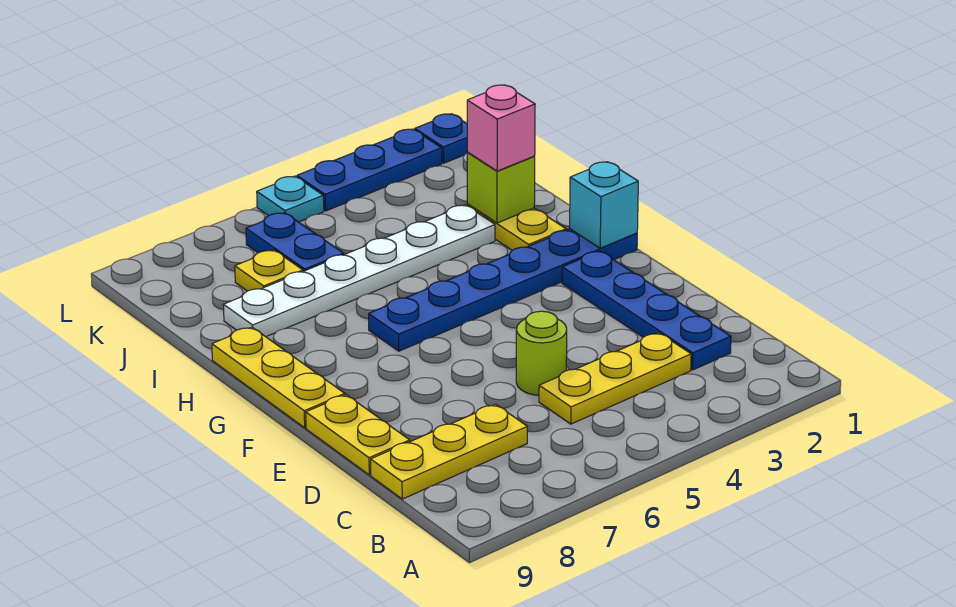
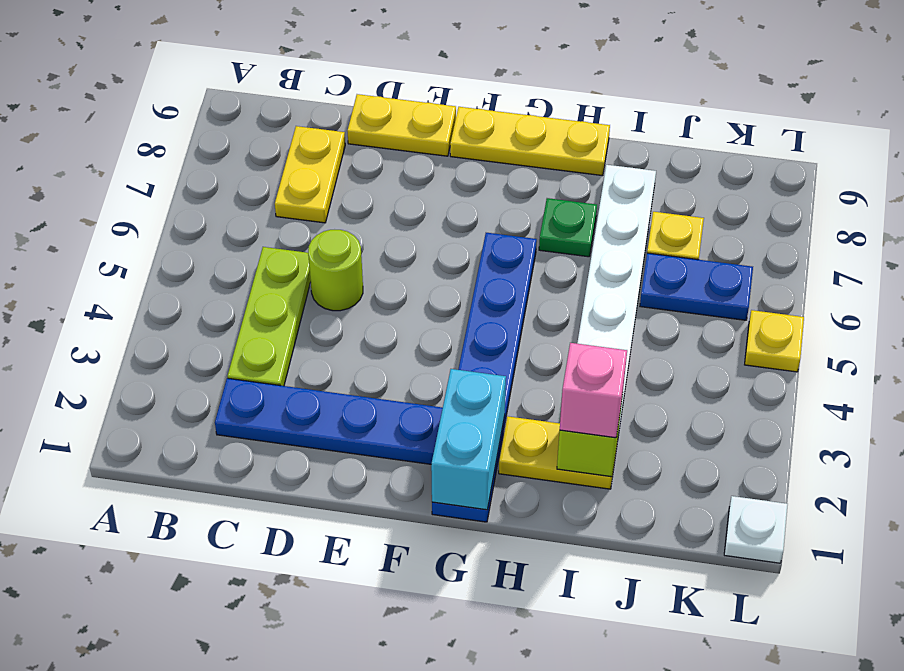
yellow 1x3 plate [539,333,691,424] -> lime 1x3 plate [227,247,311,386]
yellow 1x3 plate [371,404,527,499] -> yellow 1x2 plate [275,126,345,223]
cyan 1x1 brick [570,162,638,248] -> cyan 1x2 brick [431,369,506,510]
none -> green 1x1 plate [539,198,597,257]
blue 1x1 plate [415,114,468,163] -> white 1x1 plate [724,496,788,563]
blue 1x3 plate [297,129,442,211] -> none
cyan 1x1 plate [257,176,324,222] -> yellow 1x1 plate [745,310,804,372]

